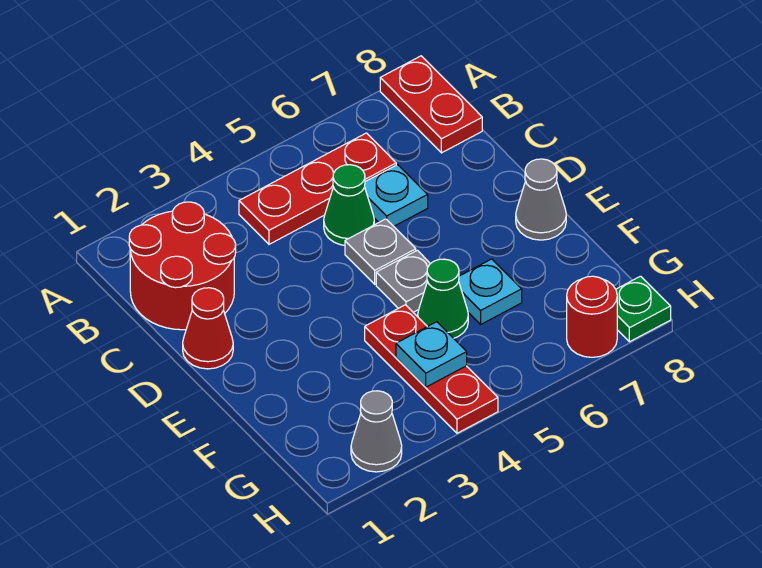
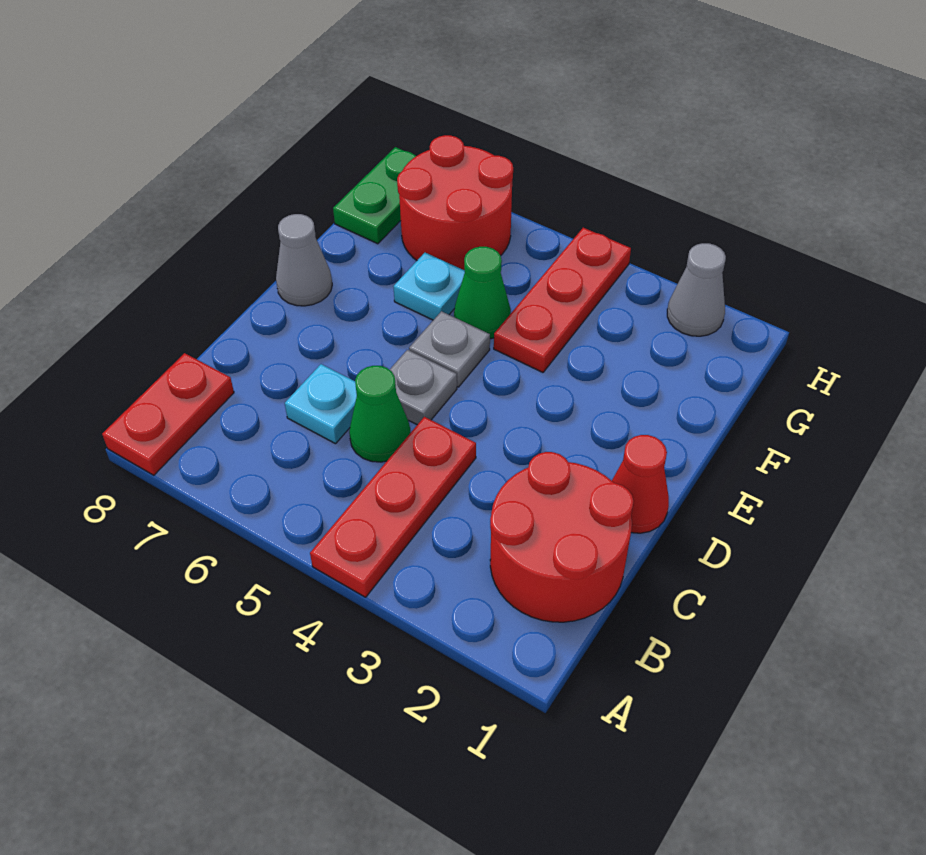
red 1x3 plate [239,133,396,244] -> red 1x3 plate turned to [310,417,476,597]
cyan 1x1 plate [396,322,467,387] -> none
red 1x1 round brick [567,276,617,357] -> red 2x2 round brick [397,135,513,270]
green 1x1 plate [616,276,671,342] -> green 1x2 plate [333,147,416,244]

